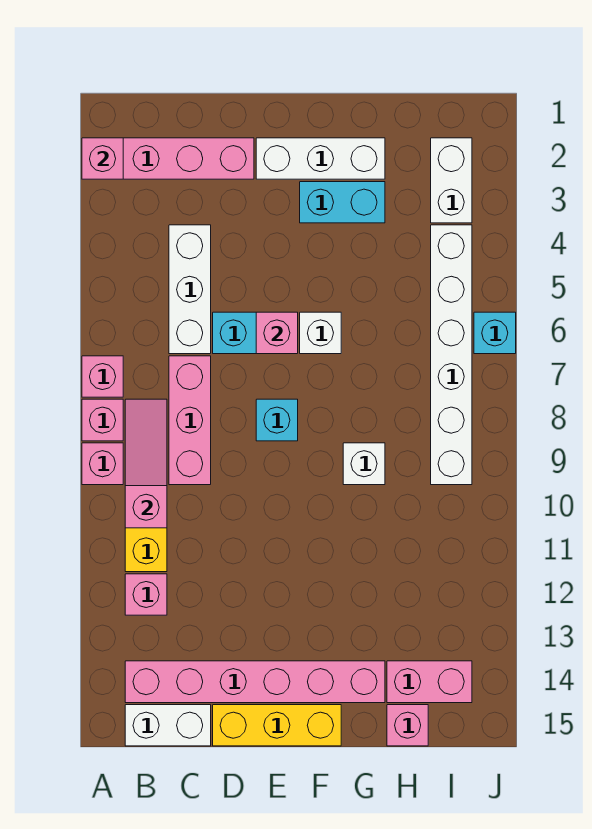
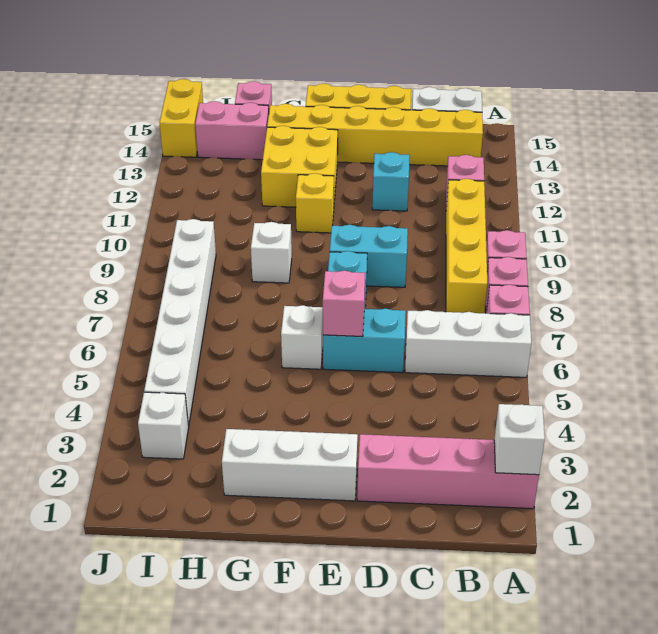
pink 1x1 brick [82,138,123,179] -> white 1x1 brick [494,404,545,475]
pink 1x3 slope [125,399,167,528] -> none
pink 1x6 brick [125,661,385,703] -> yellow 1x6 brick [267,104,483,166]
white 1x3 brick [169,225,211,354] -> white 1x3 brick turned to [405,310,531,377]
pink 1x3 brick [169,356,211,485] -> none
cyan 1x2 brick [300,182,385,223] -> cyan 1x2 brick moved to [330,225,408,287]
none -> yellow 1x1 brick [296,173,334,233]
none -> yellow 2x2 brick [261,126,338,207]
white 1x2 brick [431,138,472,223] -> white 1x1 brick [138,392,189,459]
cyan 1x1 brick [474,312,516,354] -> cyan 1x1 brick moved to [372,152,410,211]
none -> yellow 1x2 brick [160,79,203,157]

